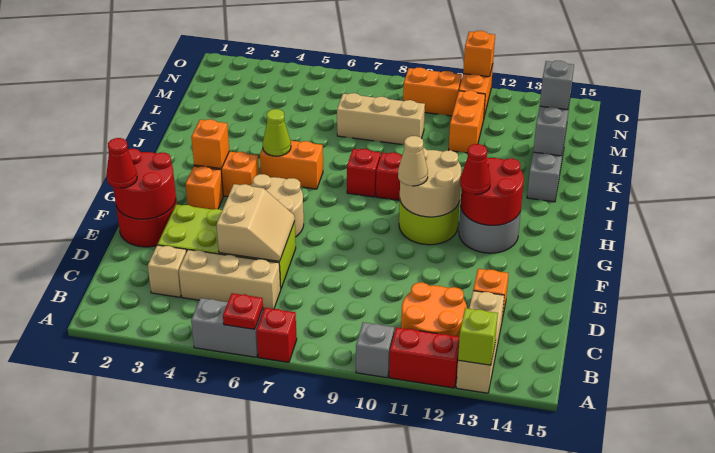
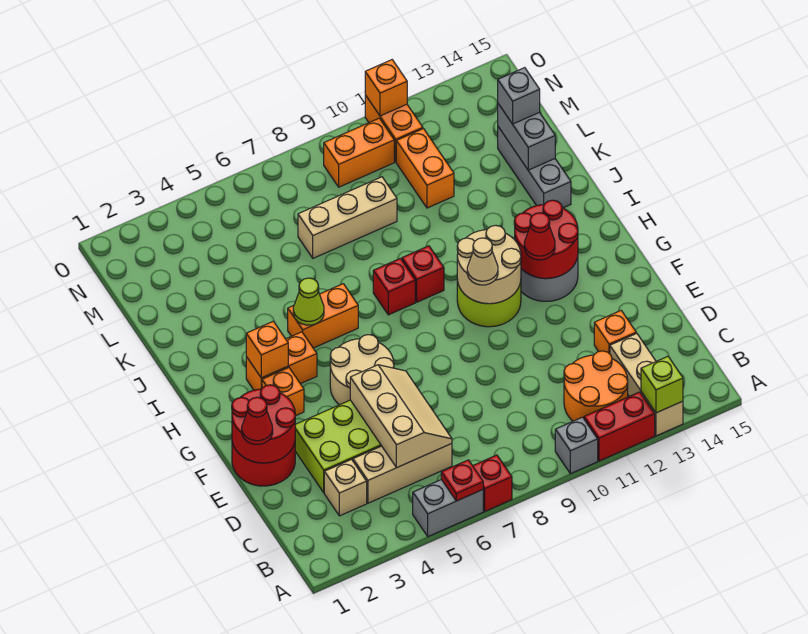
tan 2x2 slope [217,184,295,261] -> tan 2x3 slope [350,365,452,468]

